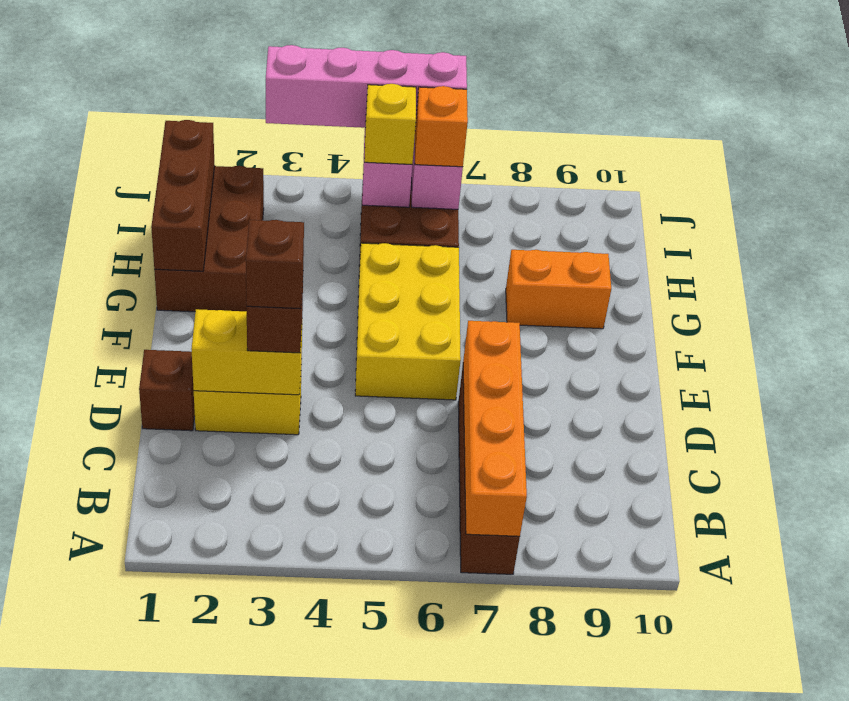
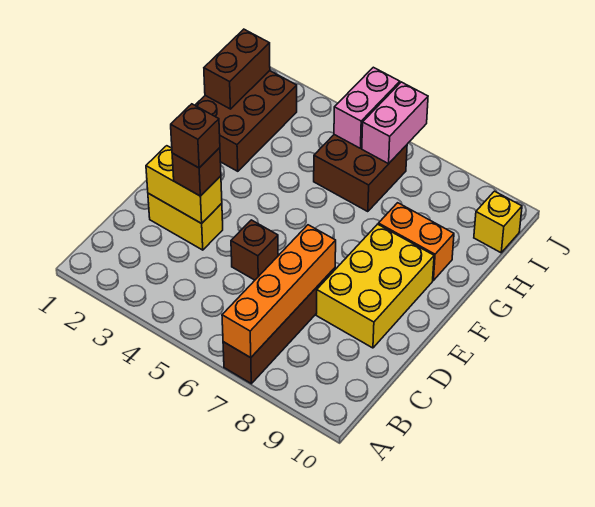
brown 1x1 brick [139,350,195,431] -> brown 1x1 brick moved to [231,220,278,280]
yellow 2x3 brick [355,243,461,400] -> yellow 2x3 brick moved to [316,224,434,348]
brown 1x3 brick [151,120,215,271] -> brown 1x2 brick [204,29,270,109]
yellow 1x1 brick [364,84,416,164] -> yellow 1x1 brick moved to [474,191,522,253]
orange 1x1 brick [415,86,468,167] -> none
pink 1x4 brick [266,45,467,128] -> none

